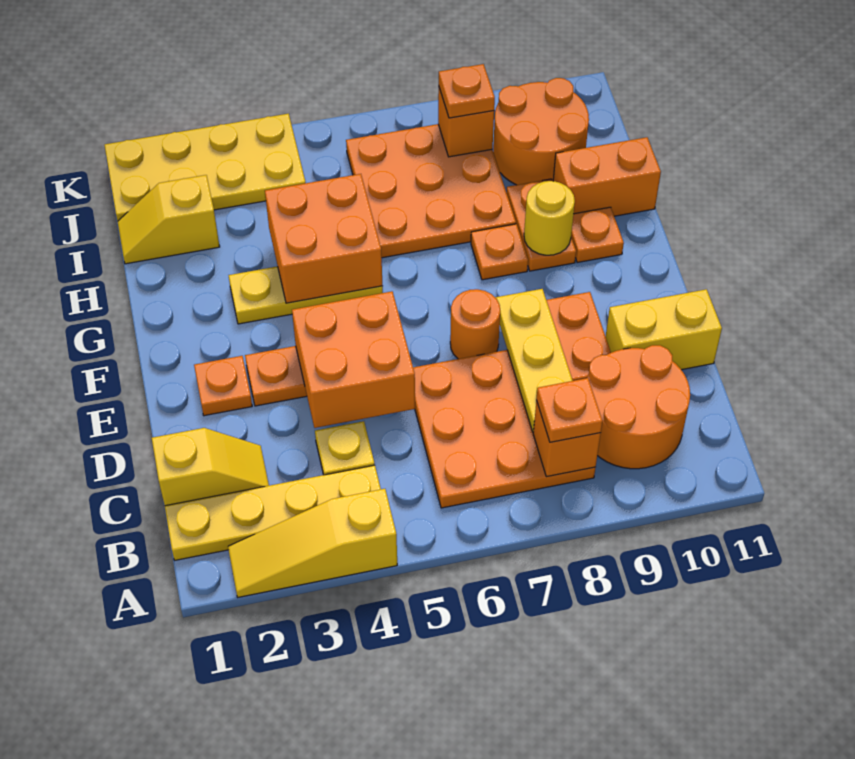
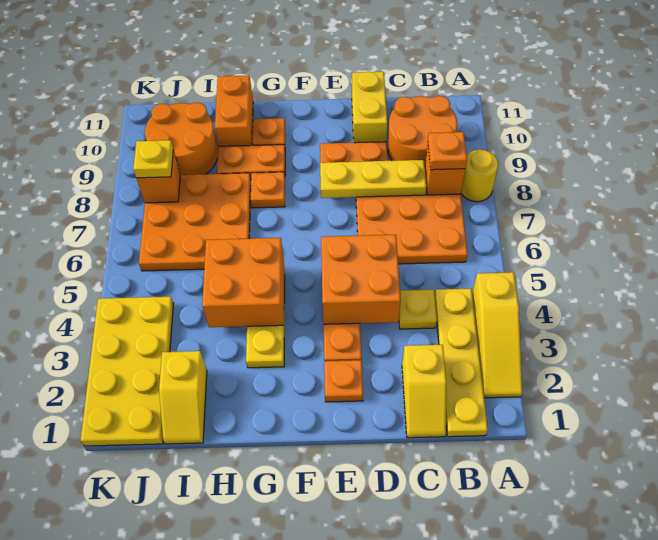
yellow 1x2 slope [152,428,269,506] -> yellow 1x2 slope turned to [402,345,446,438]
orange 1x1 round brick [450,289,500,359] -> none
yellow 1x1 round brick [524,181,575,255] -> yellow 1x1 round brick moved to [461,150,498,202]
orange 1x1 plate [439,64,495,118] -> yellow 1x1 plate [133,140,173,178]

